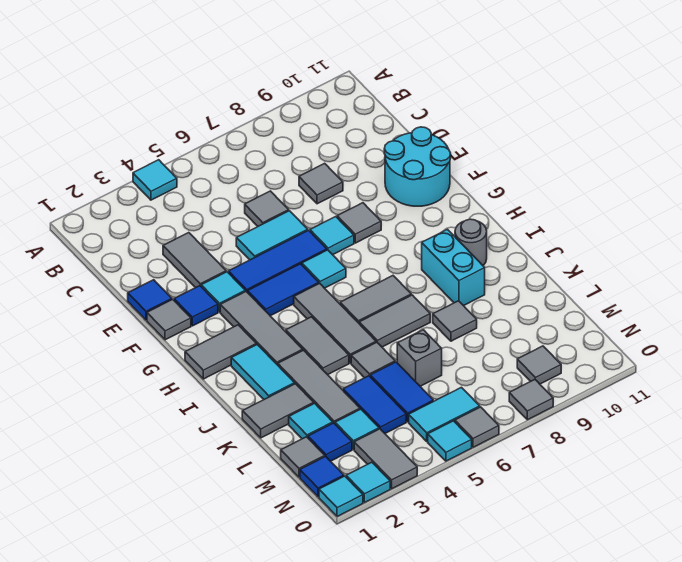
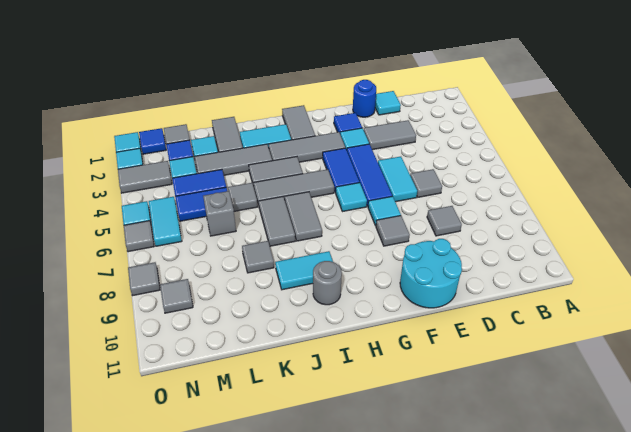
cyan 1x1 tile [133,160,177,200] -> cyan 1x1 tile moved to [375,91,401,115]
blue 1x1 tile [128,280,172,320] -> blue 1x1 round brick [353,80,376,117]
grey 1x1 tile [147,299,191,340] -> none
cyan 1x2 brick [422,229,485,306] -> cyan 1x2 tile [275,251,333,290]

